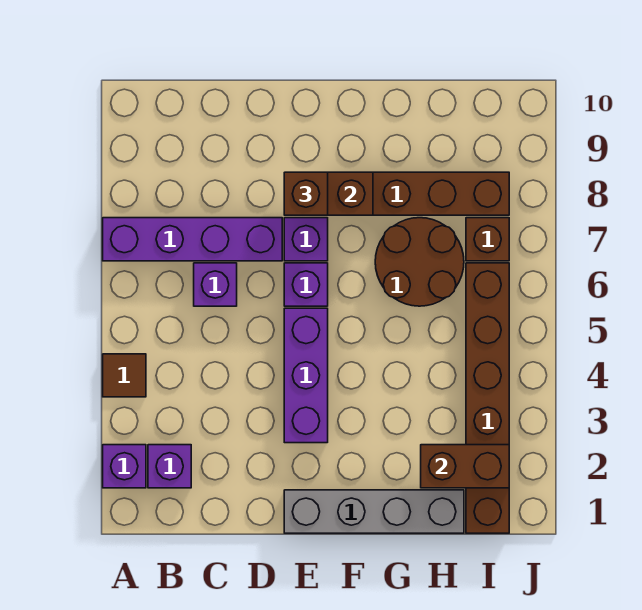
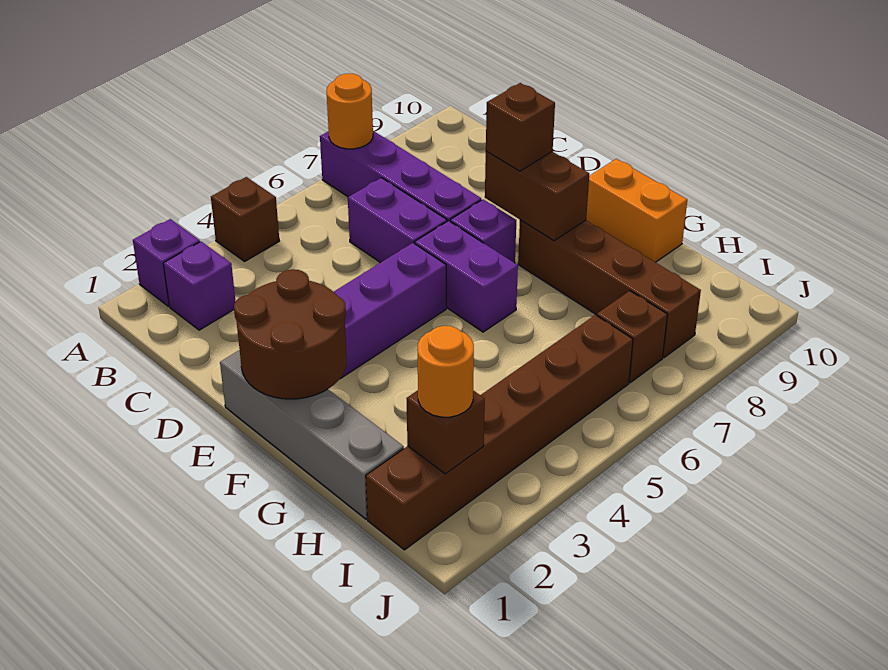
brown 1x1 tile [103,354,146,397] -> brown 1x1 brick [211,177,279,261]
none -> orange 1x1 round brick [327,73,373,149]
purple 1x1 brick [194,263,237,306] -> purple 1x2 brick [348,178,447,263]
purple 1x1 brick [284,263,328,306] -> purple 1x2 brick [415,221,518,332]
none -> orange 1x2 brick [586,159,687,262]
brown 2x2 round brick [375,218,464,306] -> brown 2x2 round brick moved to [234,269,347,399]
brown 1x2 brick [421,445,509,488] -> brown 1x1 brick [406,390,485,474]
none -> orange 1x1 round brick [418,326,474,417]

